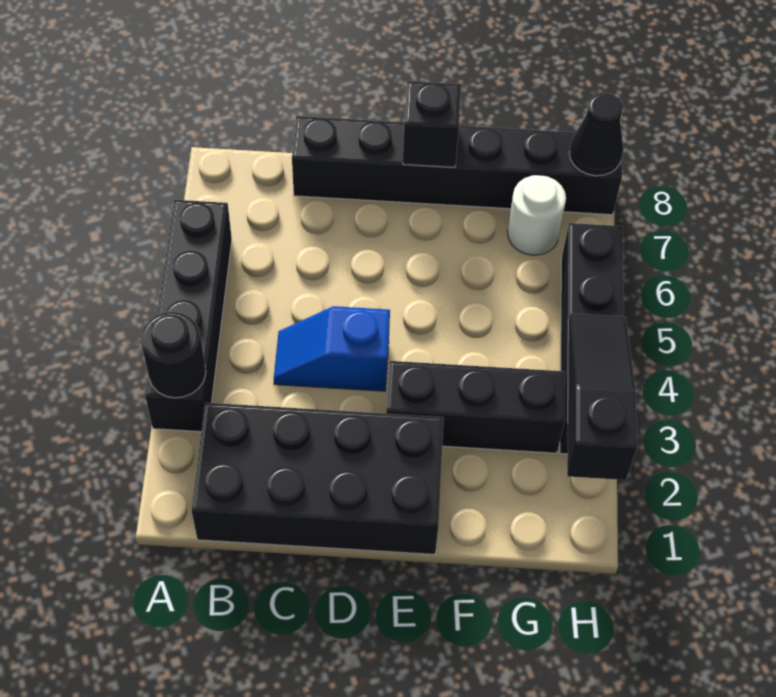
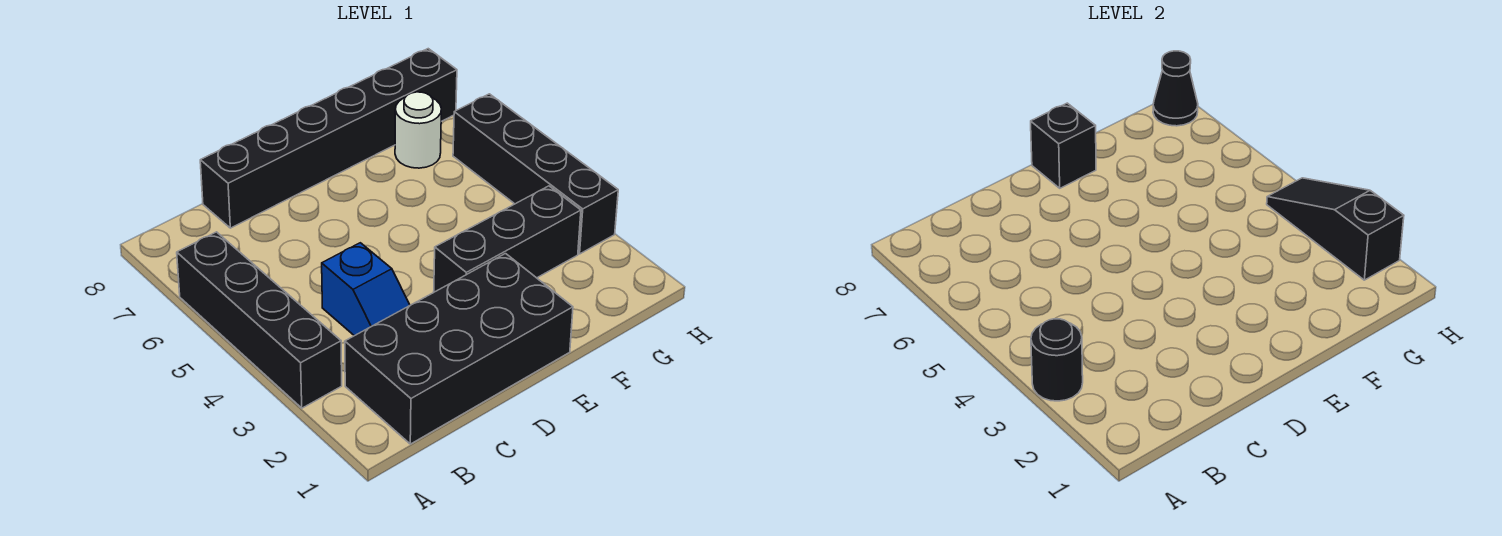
blue 1x2 slope [274,306,390,391] -> blue 1x2 slope turned to [322,243,410,336]

